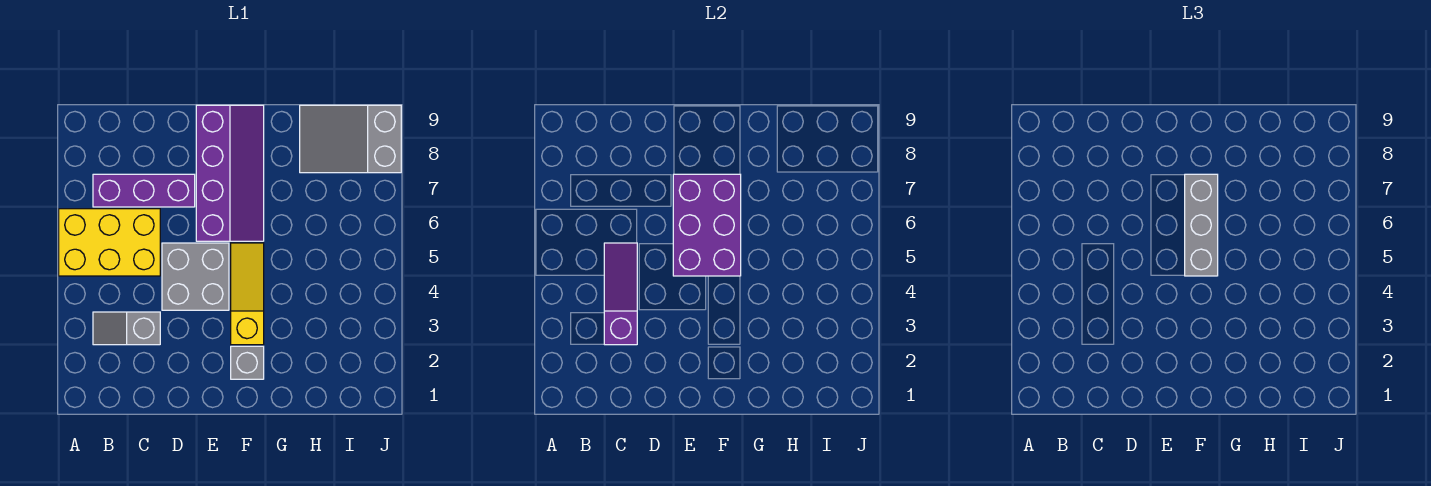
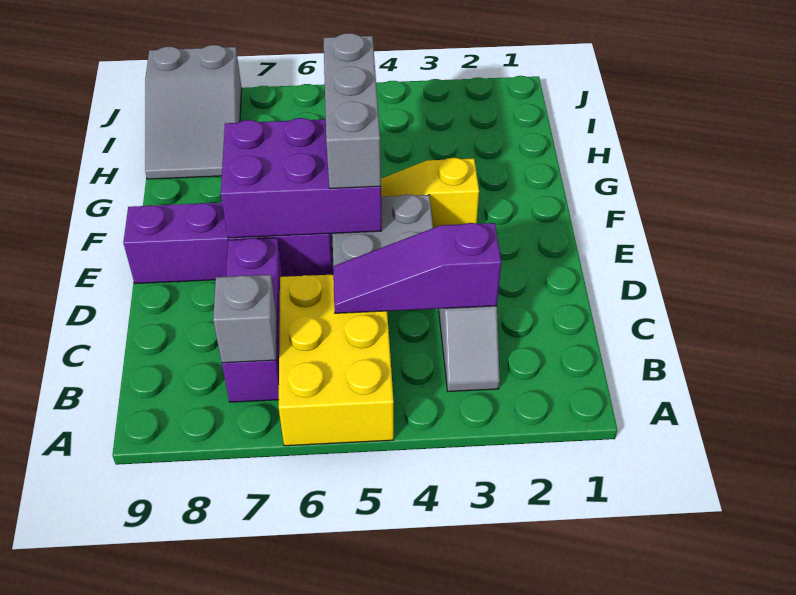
grey 1x1 brick [231,346,264,379] -> grey 1x1 brick moved to [213,275,277,363]
grey 1x3 brick [1185,174,1218,276] -> grey 1x3 brick turned to [323,33,381,188]

